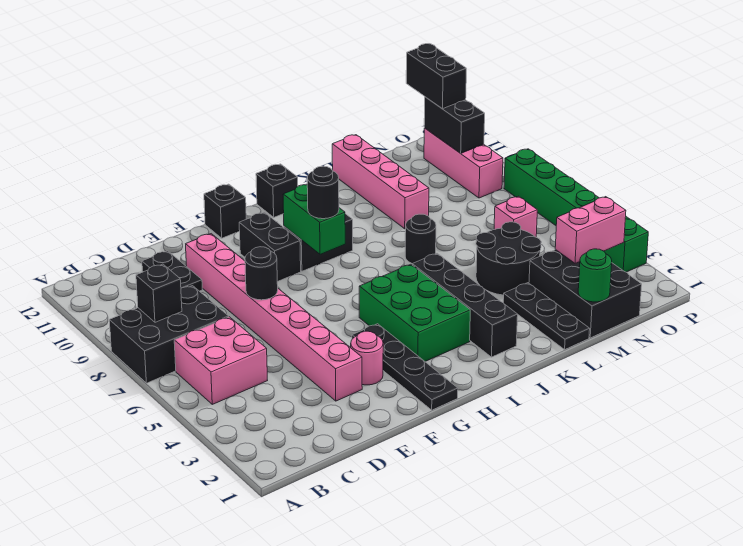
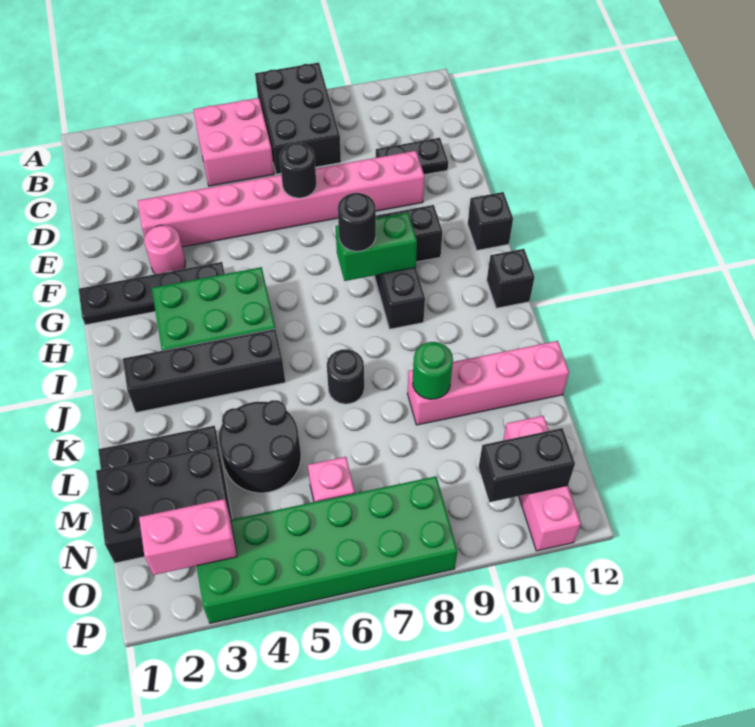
black 1x1 brick [136,264,182,322] -> none
green 1x1 round brick [578,249,612,302] -> green 1x1 round brick moved to [413,342,453,399]
pink 1x2 brick [555,197,626,263] -> pink 1x2 brick turned to [139,499,237,575]
pink 1x3 brick [424,128,503,198] -> pink 1x3 brick turned to [503,416,581,551]
black 1x2 brick [406,44,466,109] -> none
green 1x6 brick [504,149,648,272] -> green 2x6 brick [197,476,457,623]

